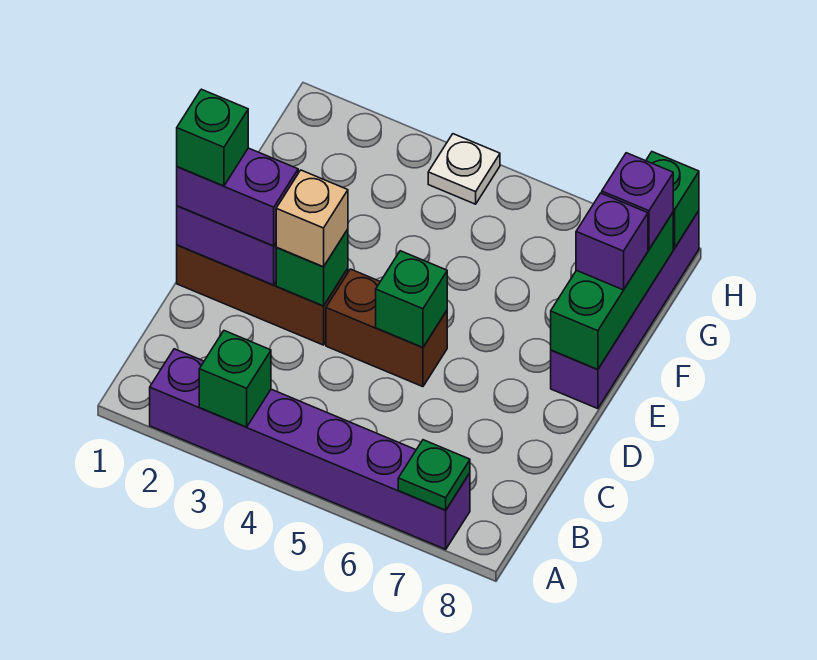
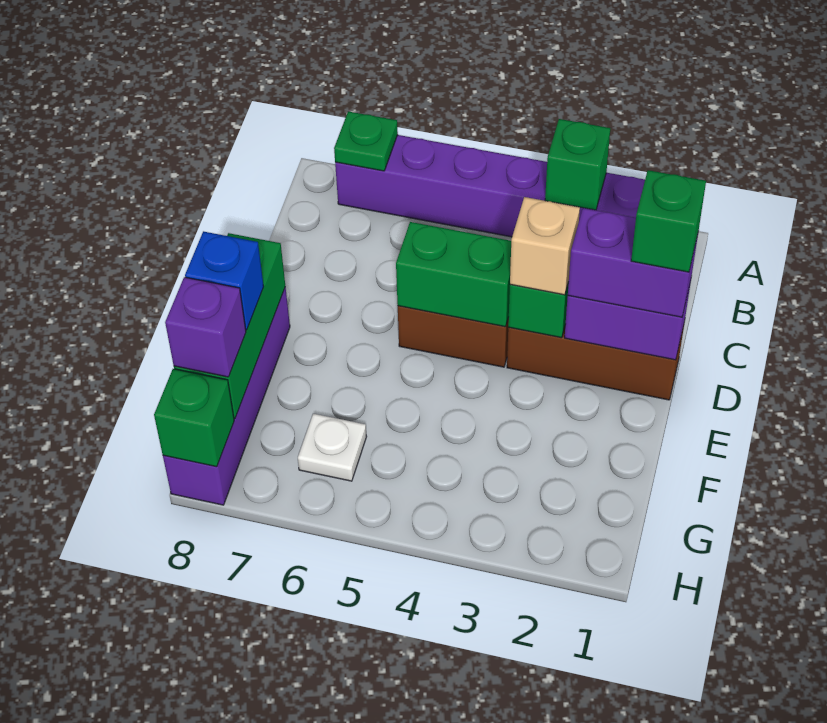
green 1x1 brick [376,251,447,348] -> green 1x2 brick [396,222,511,327]
purple 1x1 brick [576,193,648,290] -> blue 1x1 brick [185,231,264,330]
white 1x1 plate [428,134,500,204] -> white 1x1 plate moved to [298,414,367,481]

